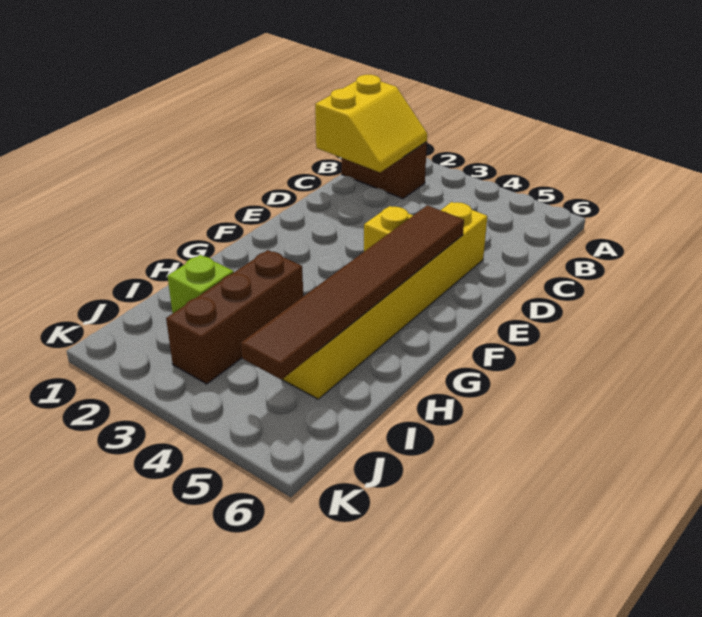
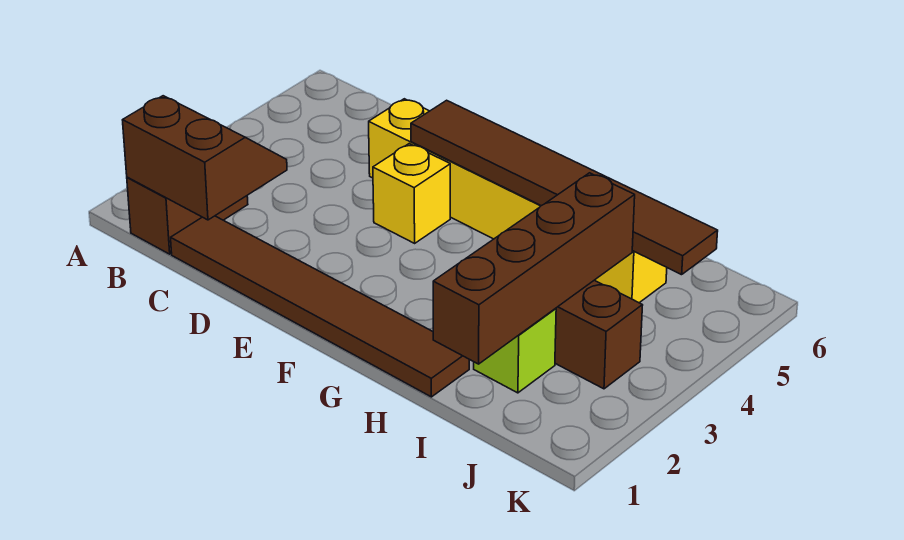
yellow 2x2 slope [315,75,427,172] -> brown 2x2 slope [123,96,287,220]
none -> brown 1x6 tile [171,216,469,397]
none -> brown 1x4 brick [433,173,635,364]

